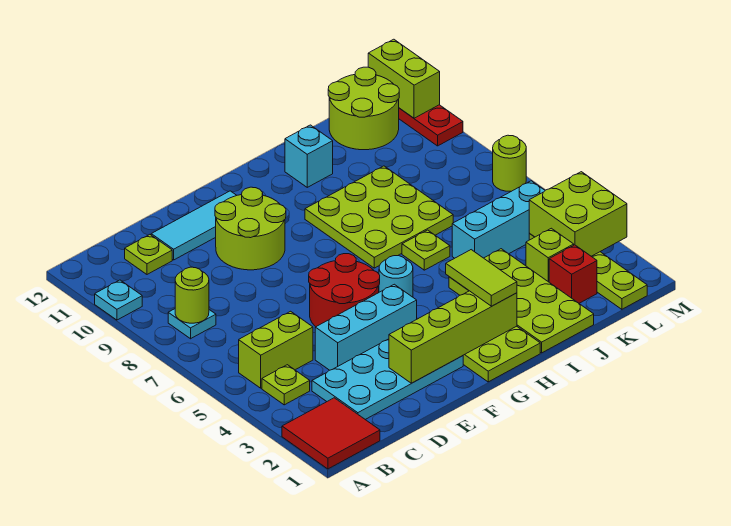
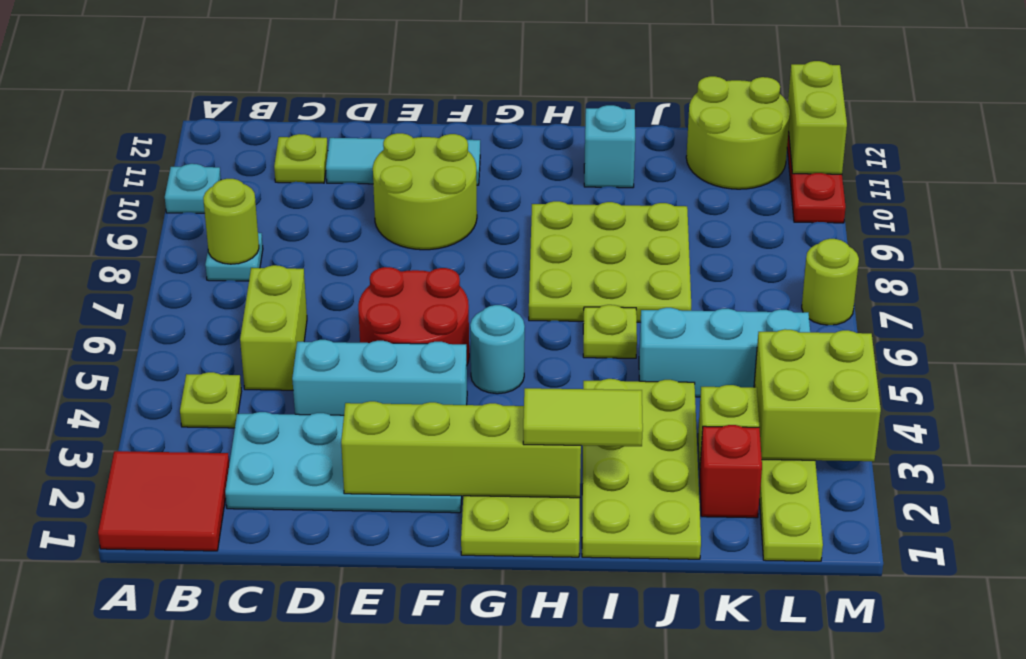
lime 1x2 brick [239,311,313,388] -> lime 1x2 brick turned to [240,265,307,390]
lime 1x2 tile [446,250,517,306] -> lime 1x2 tile turned to [523,388,643,446]

